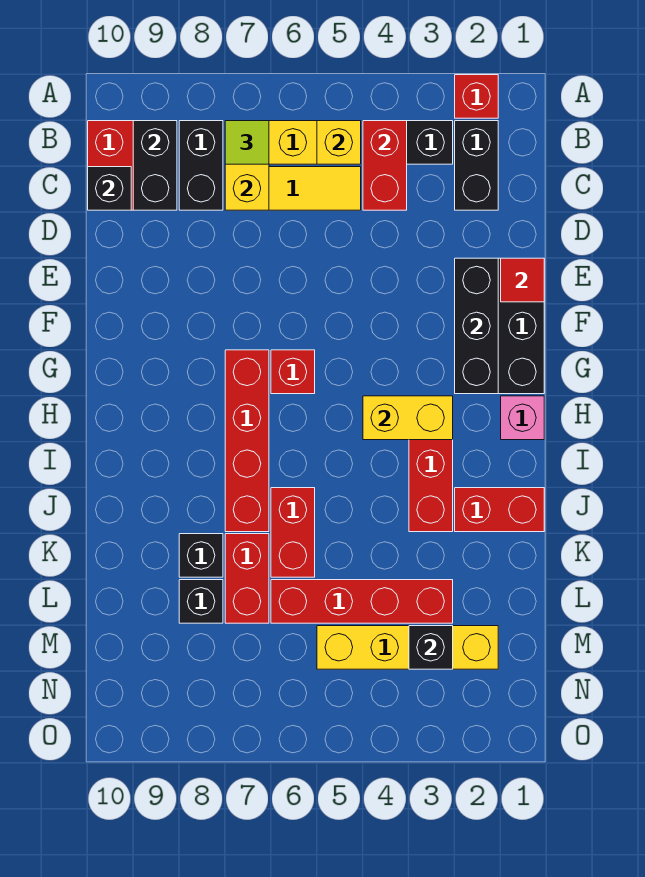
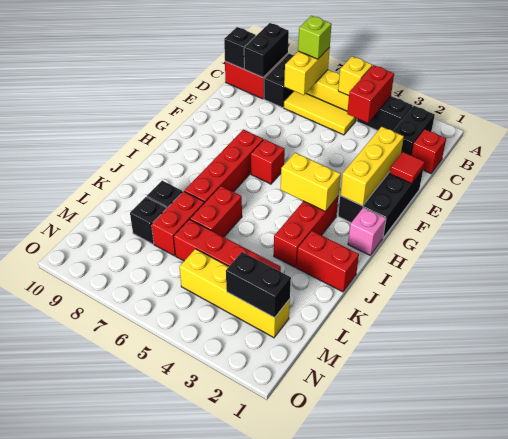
red 1x1 brick [455,75,498,118] -> red 1x1 brick moved to [411,129,446,173]
lime 1x1 tile [225,121,269,164] -> lime 1x1 brick [298,16,332,59]
black 1x3 brick [455,258,498,394] -> yellow 1x3 brick [340,127,404,206]
black 1x1 brick [409,626,453,669] -> black 1x2 brick [226,252,291,318]

